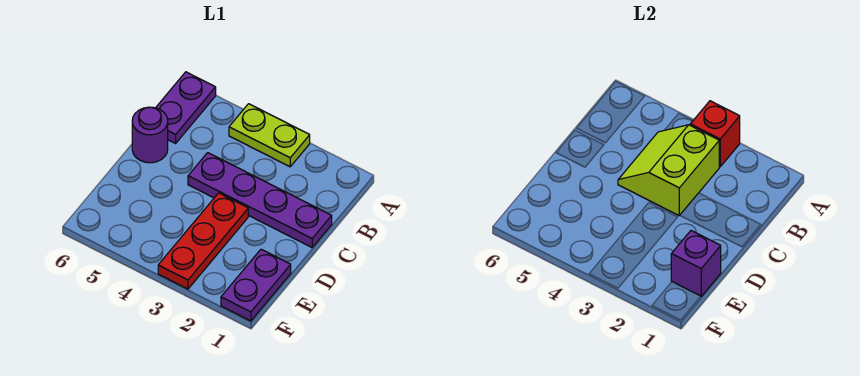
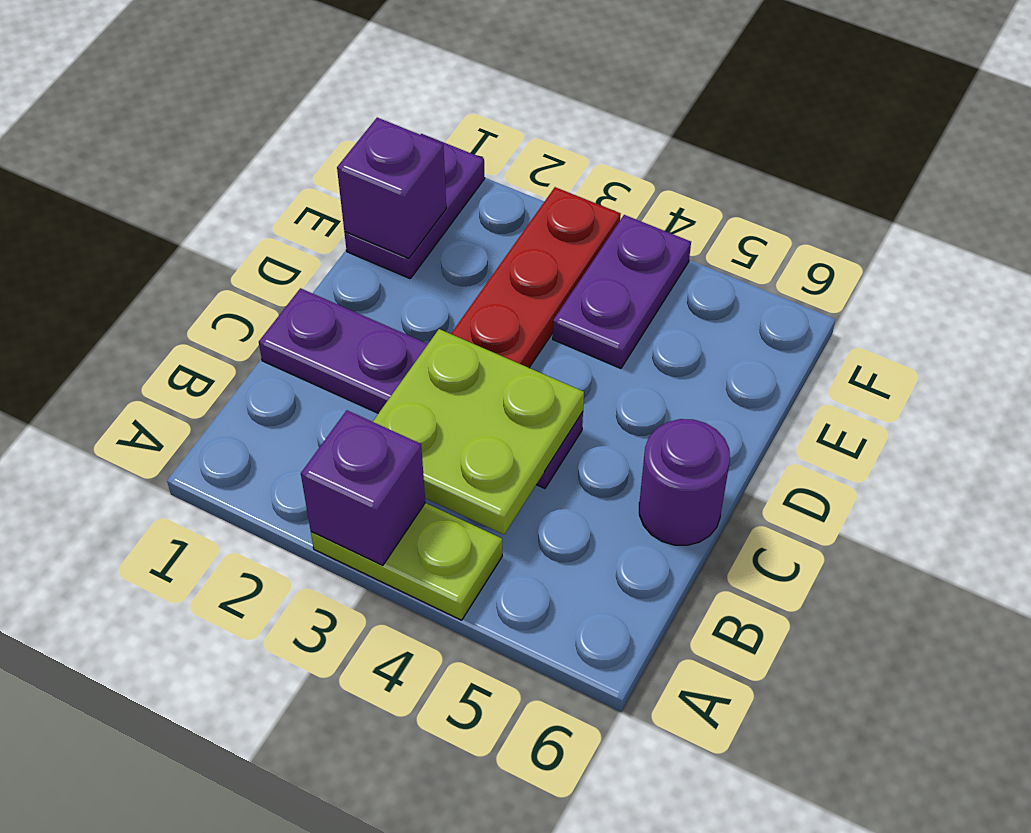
red 1x1 brick [690,101,740,167] -> purple 1x1 brick [301,410,425,565]
purple 1x2 plate [156,72,216,143] -> purple 1x2 plate moved to [553,215,691,368]
lime 2x2 slope [618,125,719,216] -> lime 2x2 plate [373,329,584,534]

